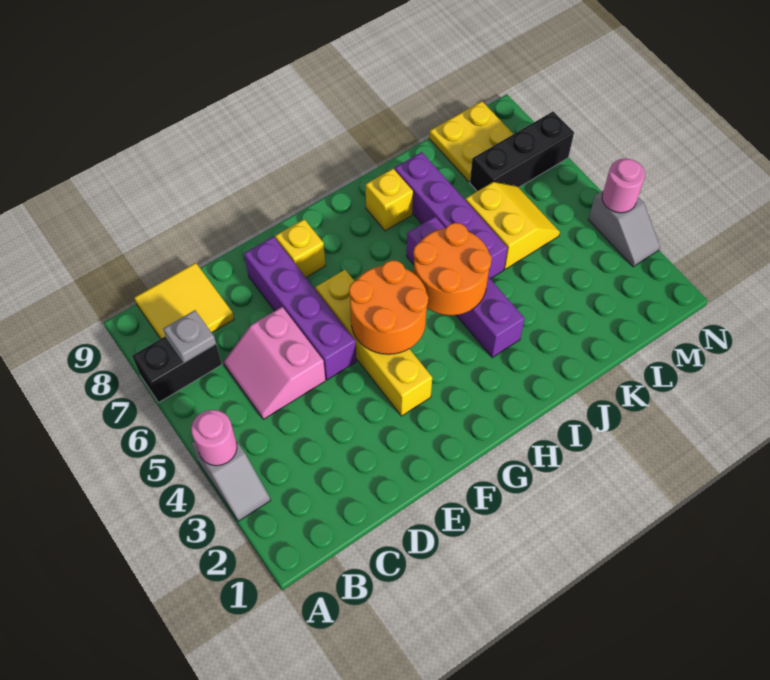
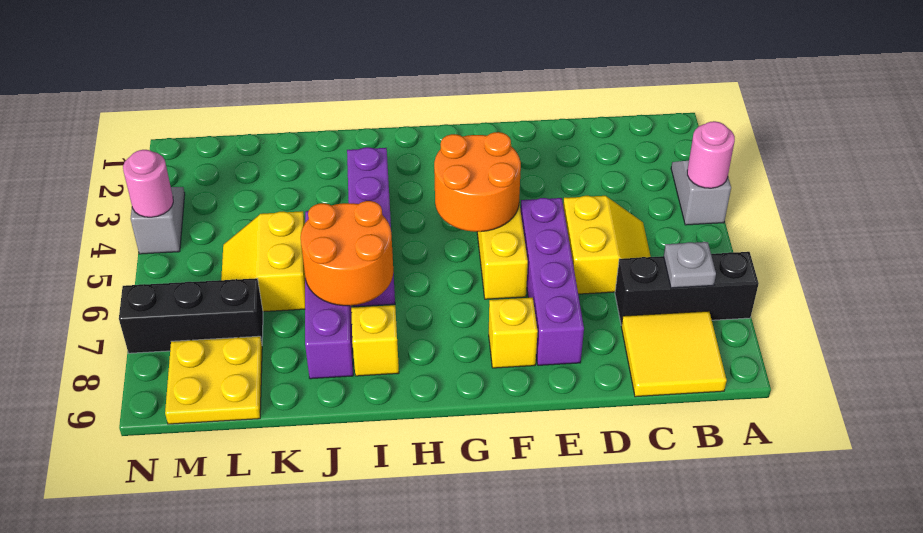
black 1x2 brick [132,336,222,403] -> black 1x3 brick [615,252,759,325]
pink 2x2 slope [224,307,326,419] -> yellow 2x2 slope [563,196,651,294]
orange 2x2 round brick [413,223,492,315] -> orange 2x2 round brick moved to [301,201,393,306]

